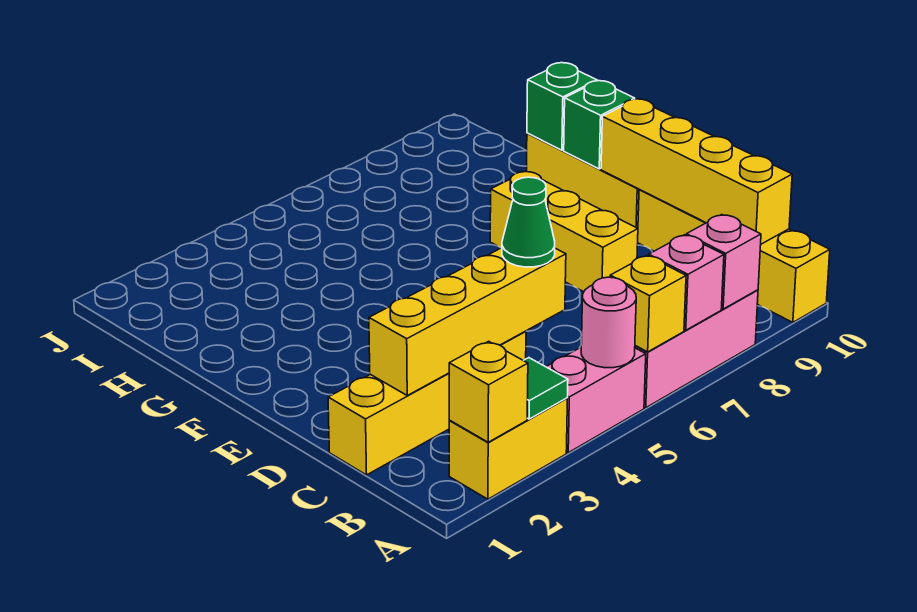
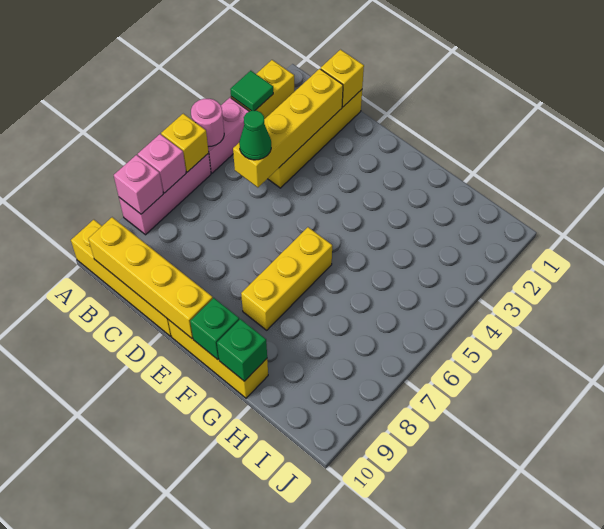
yellow 1x1 brick [449,341,528,442] -> yellow 1x1 brick moved to [321,50,364,107]
yellow 1x3 brick [490,172,638,292] -> yellow 1x3 brick turned to [241,227,332,330]

